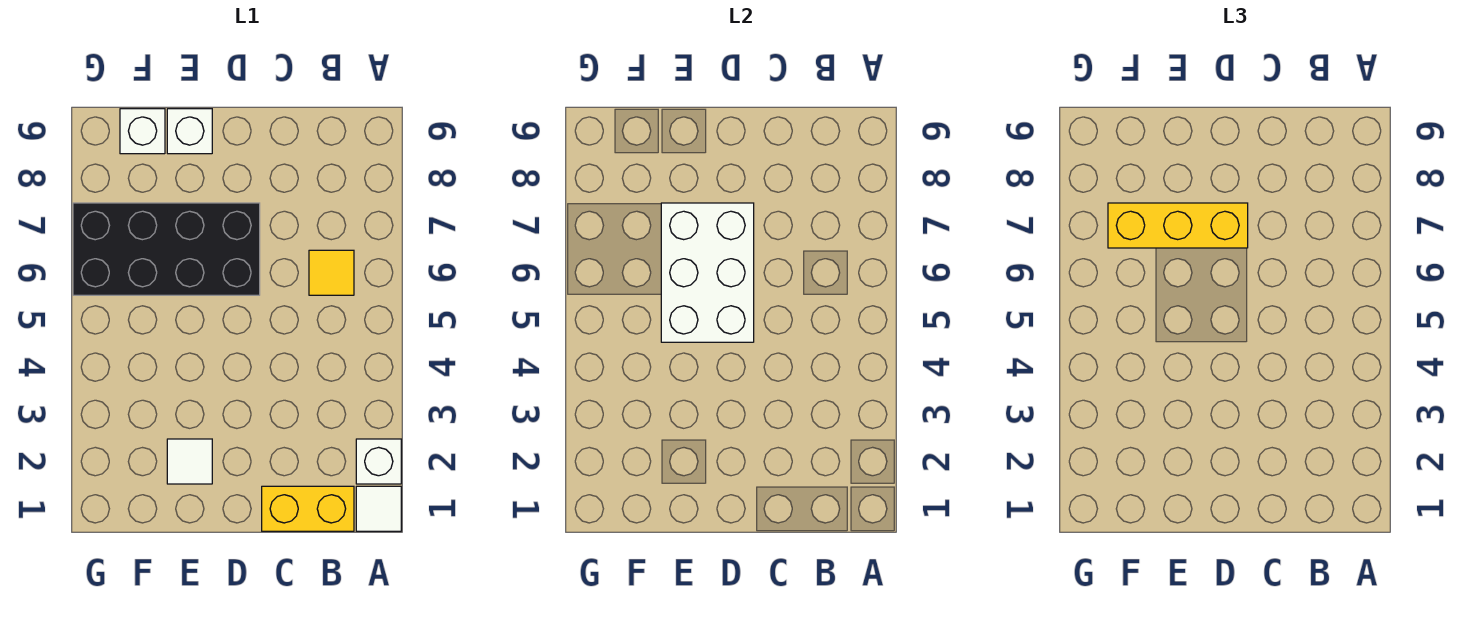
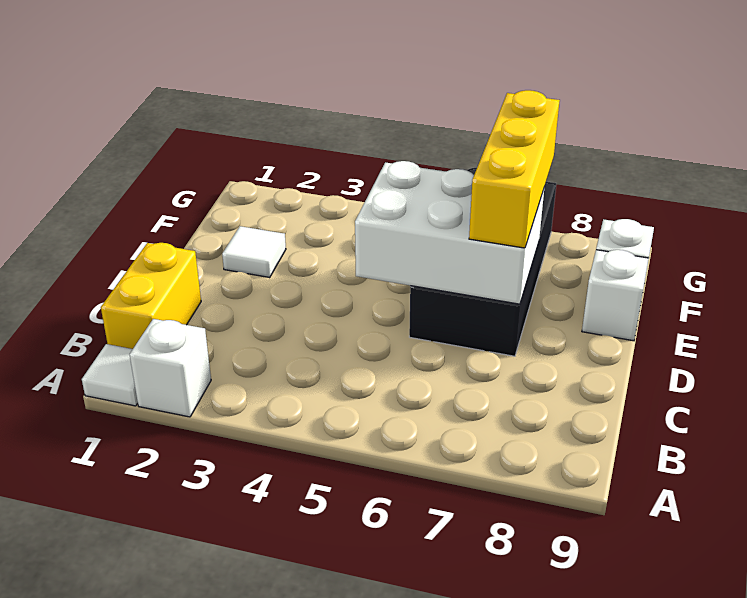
yellow 1x1 tile [309,250,354,295] -> none

